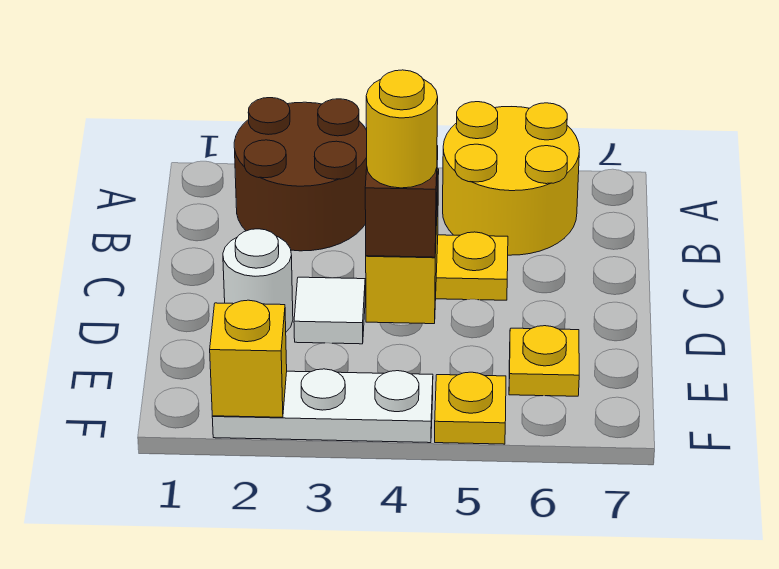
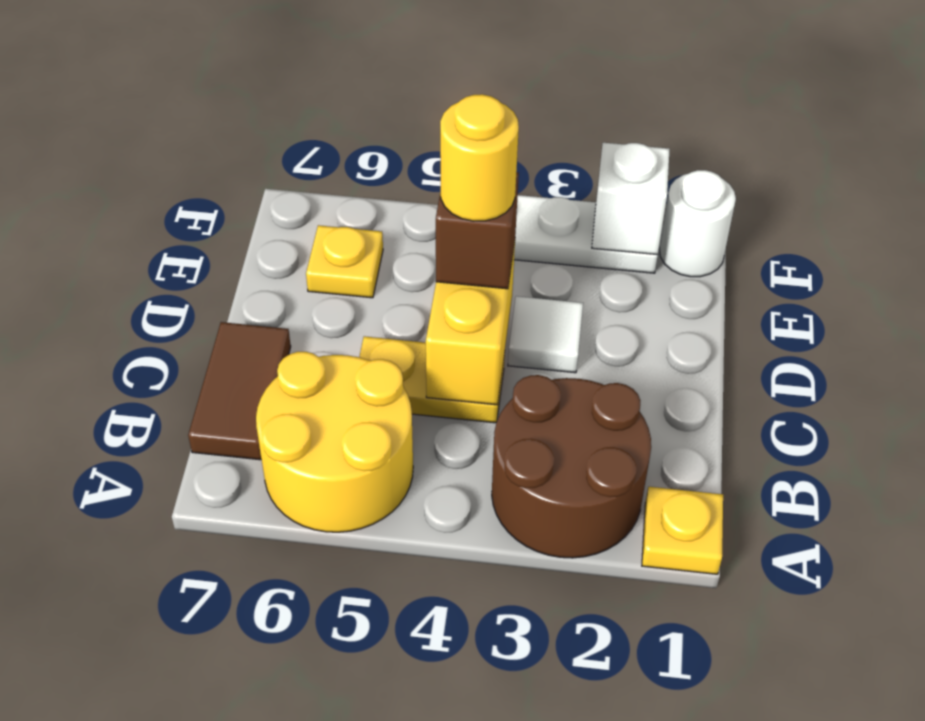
none -> brown 1x2 tile [188,322,291,460]
white 1x1 round brick [223,229,293,332] -> white 1x1 round brick moved to [660,170,736,277]
yellow 1x1 brick [210,300,287,417] -> white 1x1 brick [592,143,670,255]
yellow 1x1 plate [435,372,506,444] -> yellow 1x1 plate moved to [642,487,723,574]

